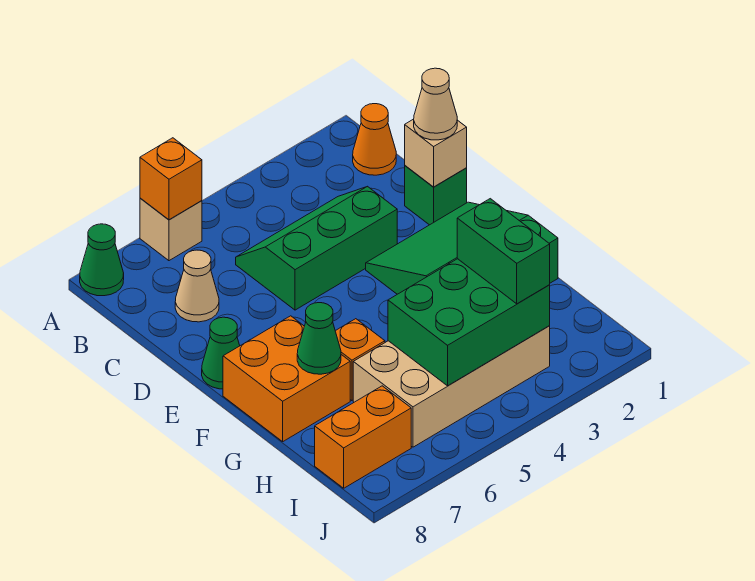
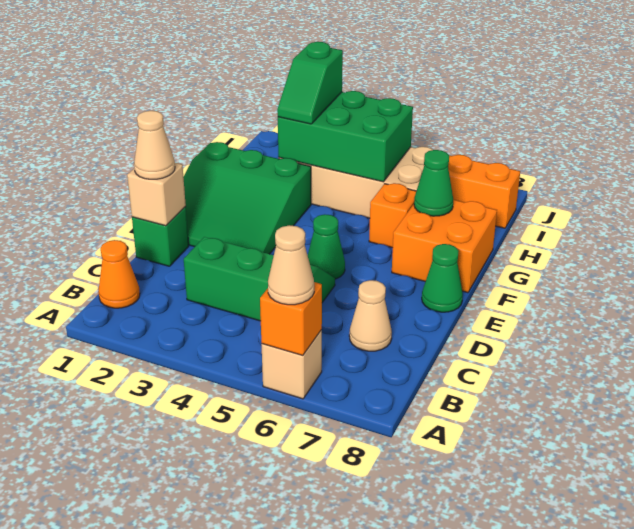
none -> tan 1x1 cone [268,225,314,305]
green 1x1 cone [80,224,124,296] -> green 1x1 cone moved to [308,214,345,279]
green 2x3 slope [236,186,397,310] -> green 2x3 slope turned to [184,237,335,321]
green 1x2 brick [457,199,550,304] -> green 1x2 slope [277,42,343,124]

